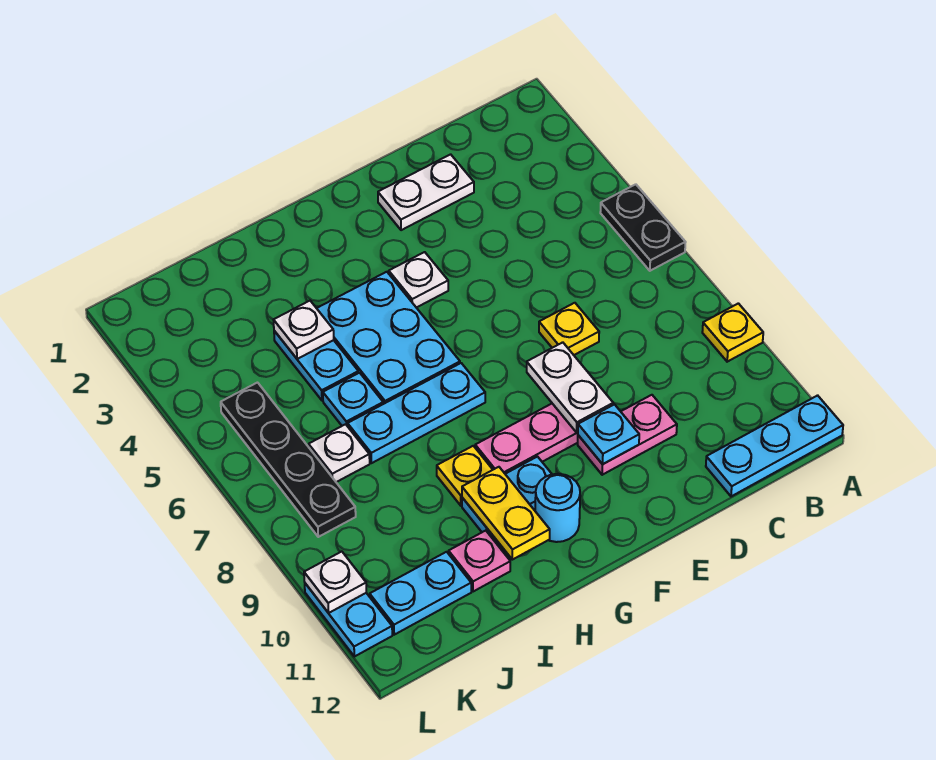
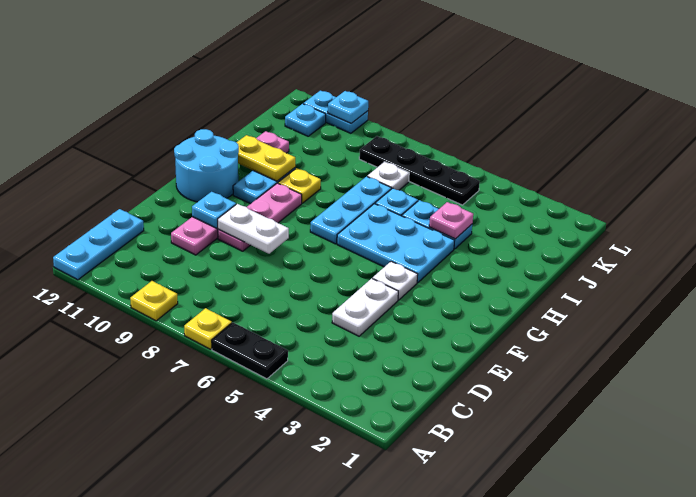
white 1x2 plate [378,154,474,230] -> white 1x2 plate moved to [332,278,398,336]
yellow 1x1 plate [539,303,599,355] -> yellow 1x1 plate moved to [184,308,232,349]
cyan 1x1 round brick [535,474,580,542] -> cyan 2x2 round brick [174,129,239,202]
white 1x1 plate [273,301,334,359] -> pink 1x1 plate [429,202,473,239]
cyan 1x2 plate [370,552,471,635] -> cyan 1x1 plate [285,104,326,136]
white 1x1 plate [304,552,366,613] -> cyan 1x1 plate [328,91,368,123]

